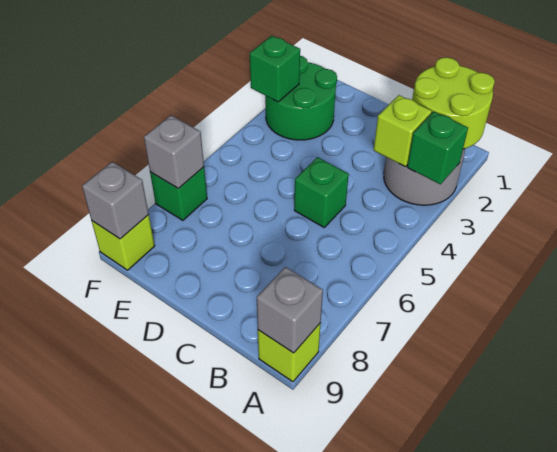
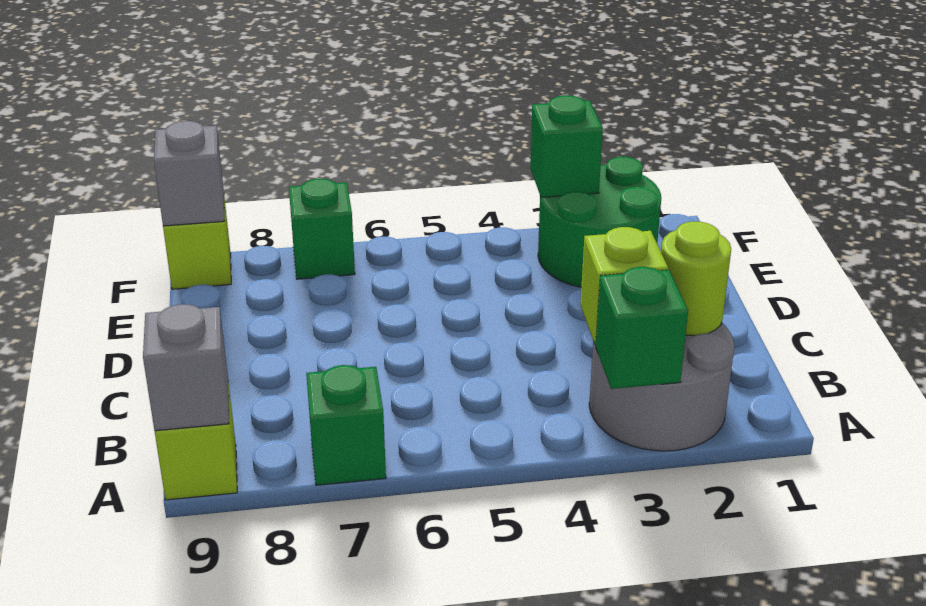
lime 2x2 round brick [412,57,495,149] -> lime 1x1 round brick [661,221,731,336]
green 1x1 brick [294,157,349,227] -> green 1x1 brick moved to [306,365,386,485]
grey 1x1 brick [144,115,204,189] -> none

